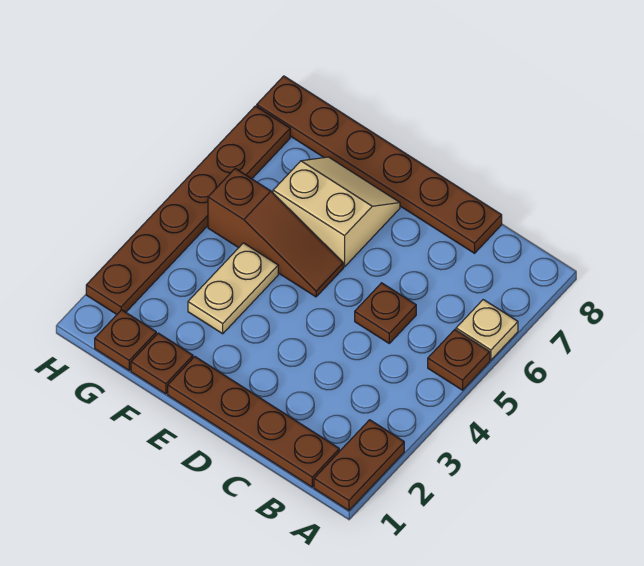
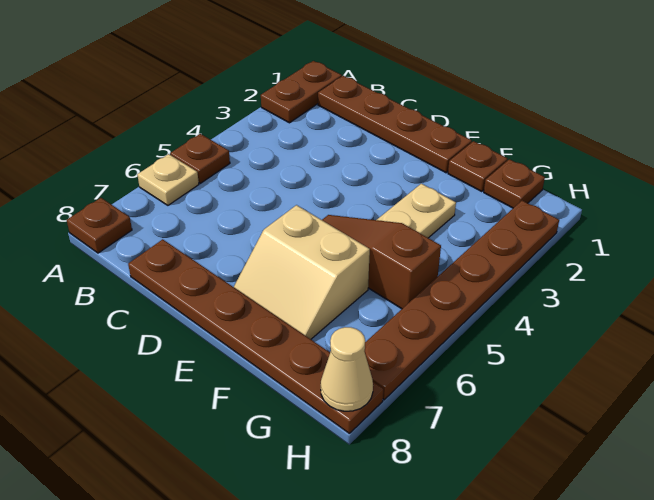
brown 1x1 plate [355,283,416,343] -> brown 1x1 plate moved to [67,198,132,253]
none -> tan 1x1 cone [321,327,373,411]

